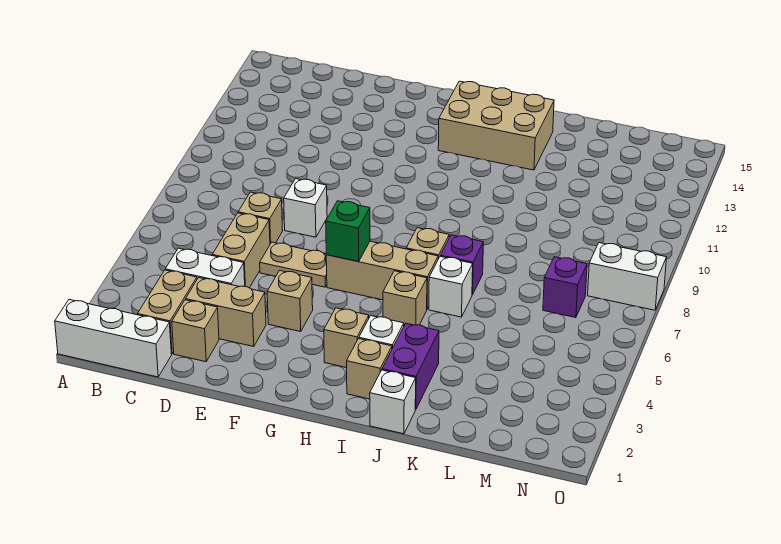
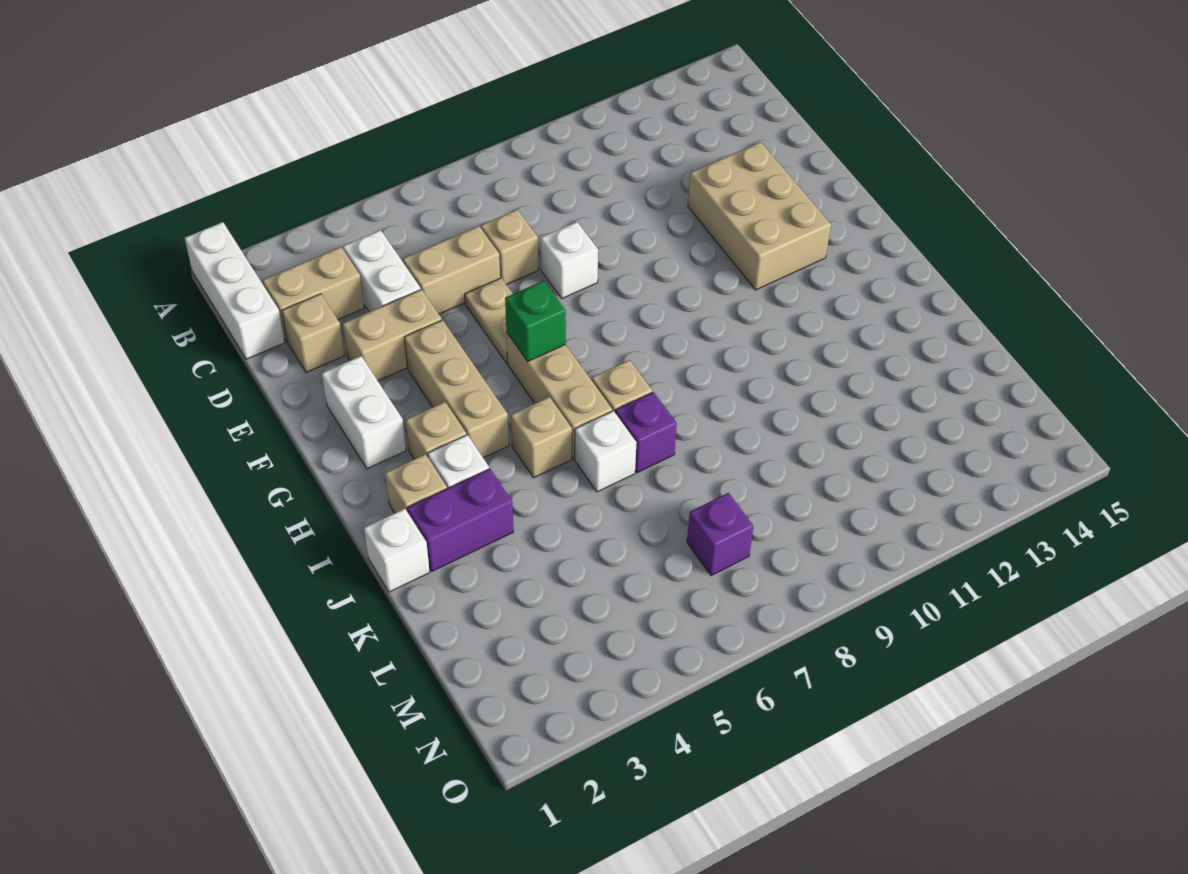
tan 1x2 brick [186,278,266,347] -> tan 1x2 brick turned to [343,289,442,381]
tan 1x1 brick [267,270,313,332] -> tan 1x3 brick [404,320,509,458]
tan 2x3 brick [438,81,554,170] -> tan 2x3 brick moved to [688,142,831,290]
white 1x2 brick [588,243,667,310] -> white 1x2 brick moved to [322,356,406,469]

